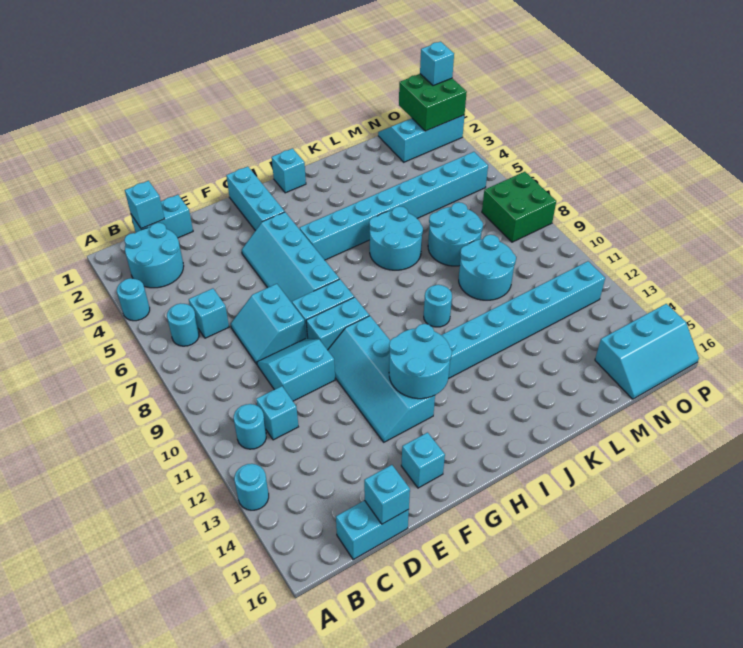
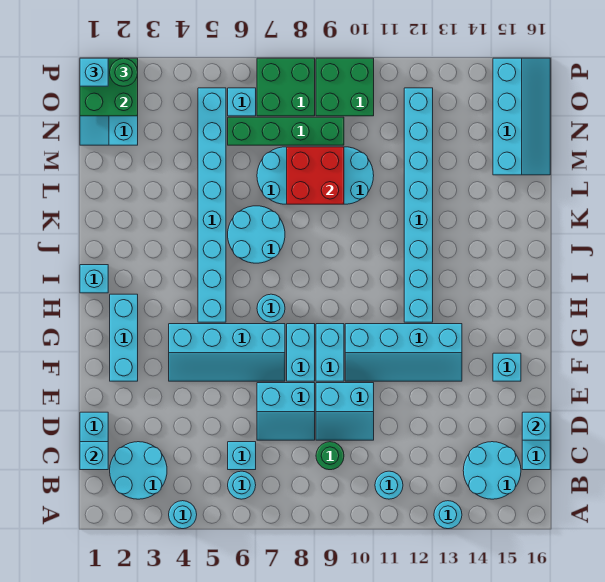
none -> green 1x1 round brick [316,442,344,470]
cyan 1x1 brick [256,386,298,440] -> cyan 1x1 brick moved to [228,88,256,116]
cyan 2x2 slope [257,338,335,401] -> cyan 2x2 slope turned to [316,383,374,440]
cyan 1x3 brick [226,167,285,231] -> cyan 1x3 brick turned to [110,294,138,381]
cyan 2x2 round brick [389,324,452,399] -> cyan 2x2 round brick moved to [463,442,521,499]
cyan 1x1 round brick [424,285,452,327] -> cyan 1x1 round brick moved to [257,294,285,322]
none -> red 2x2 brick [287,147,344,204]
none -> green 1x4 brick [228,117,344,145]
cyan 2x3 slope [595,304,699,399] -> cyan 2x4 slope [493,58,550,175]
none -> green 2x2 brick [316,58,374,116]
none -> green 1x1 round brick [110,58,138,86]

